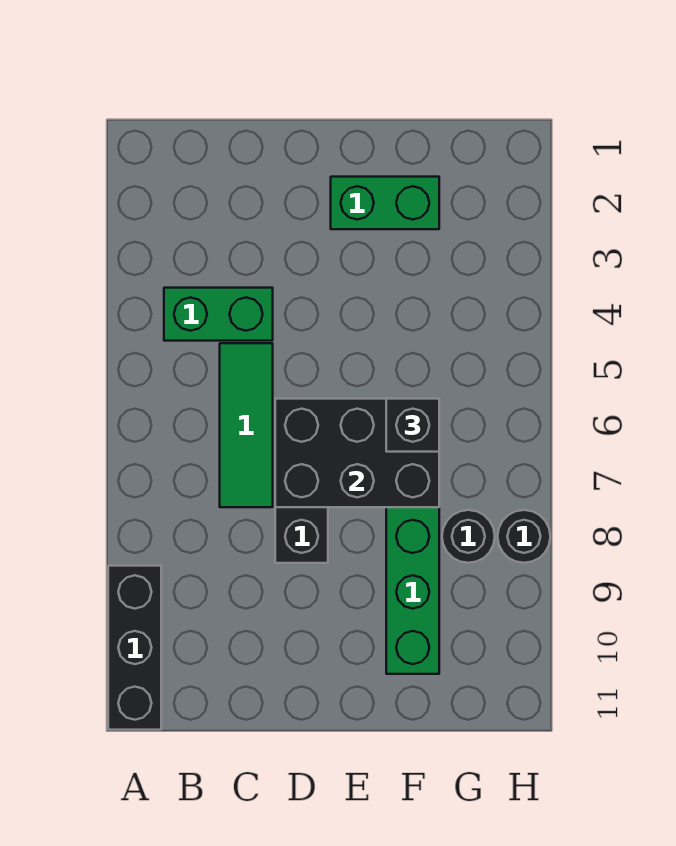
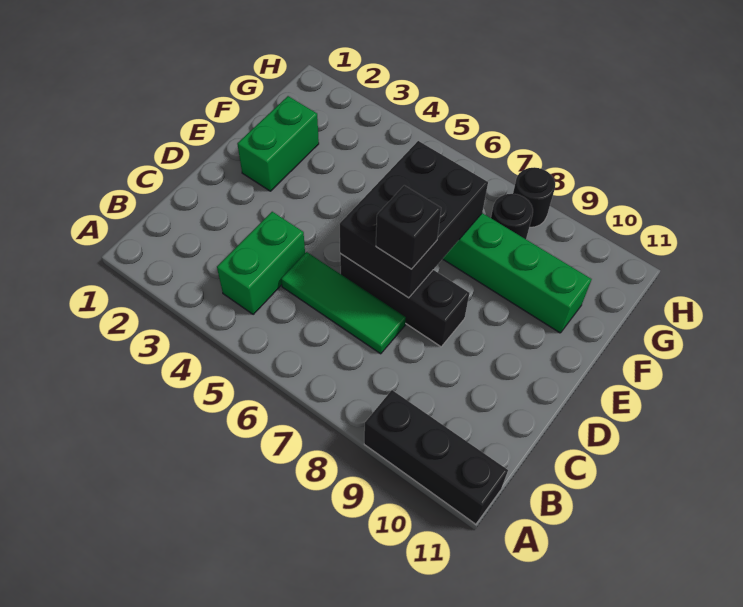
black 1x1 brick [386,399,439,452] -> black 1x1 brick moved to [376,185,441,269]

